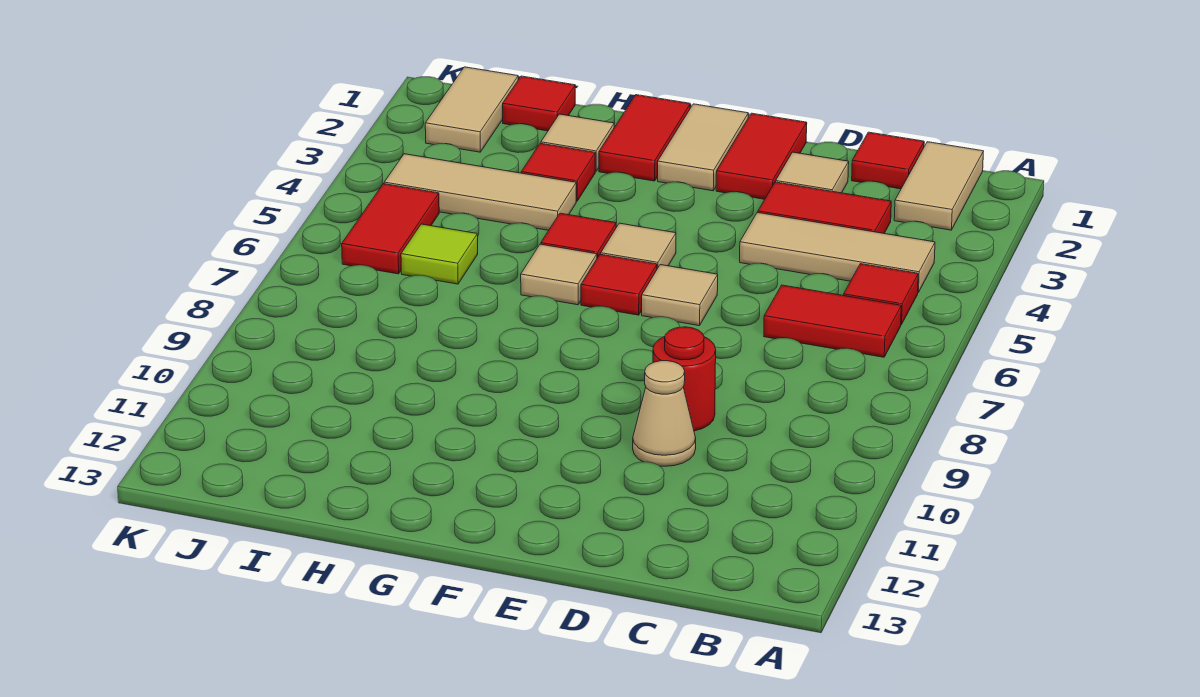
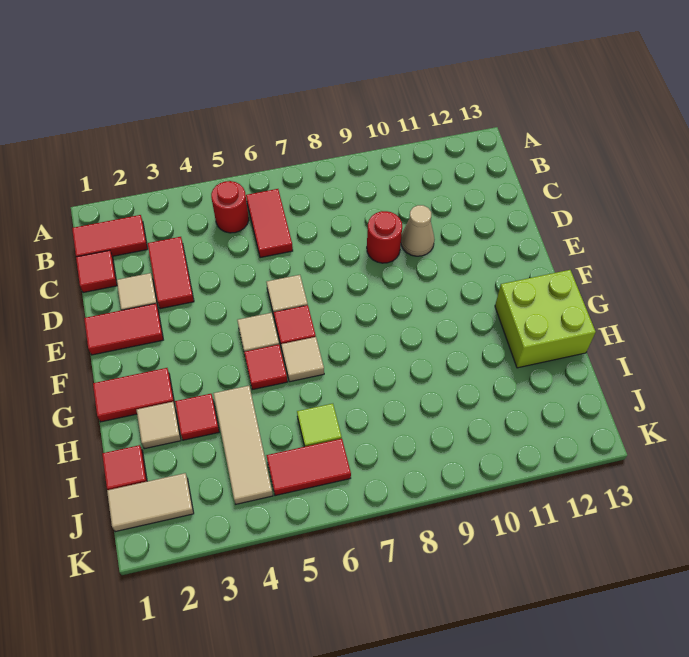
tan 1x2 tile [894,142,983,230] -> red 1x2 tile [72,215,148,257]
tan 1x3 tile [740,212,935,293] -> none
red 1x1 tile [844,264,918,325] -> red 1x1 round brick [211,181,249,233]
tan 1x2 tile [658,104,748,191] -> none
none -> lime 2x2 brick [495,270,596,368]

